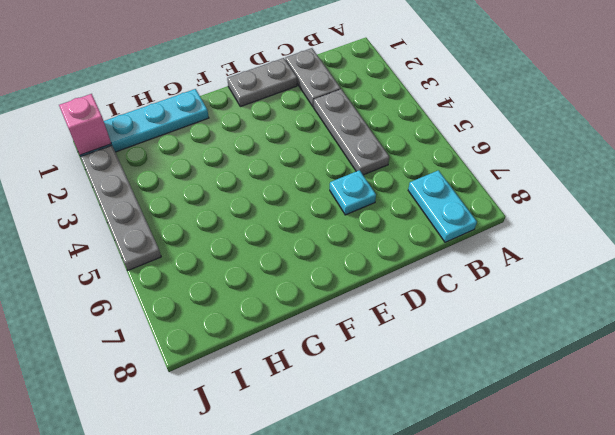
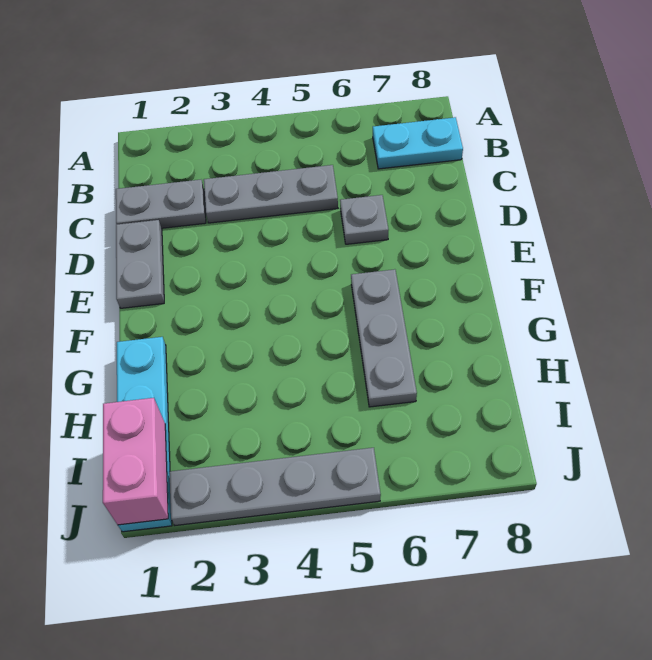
cyan 1x1 plate [330,170,376,215] -> grey 1x1 plate [340,195,388,244]
none -> grey 1x3 plate [351,269,417,407]
pink 1x1 brick [59,94,111,155] -> pink 1x2 brick [103,398,168,525]

